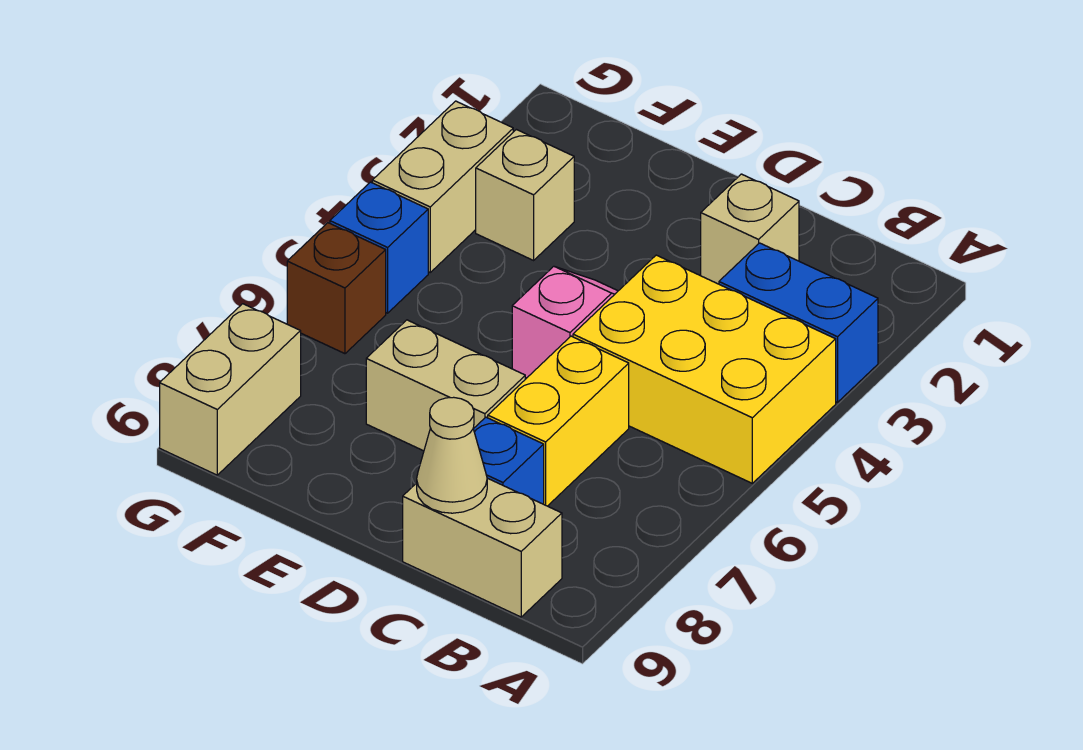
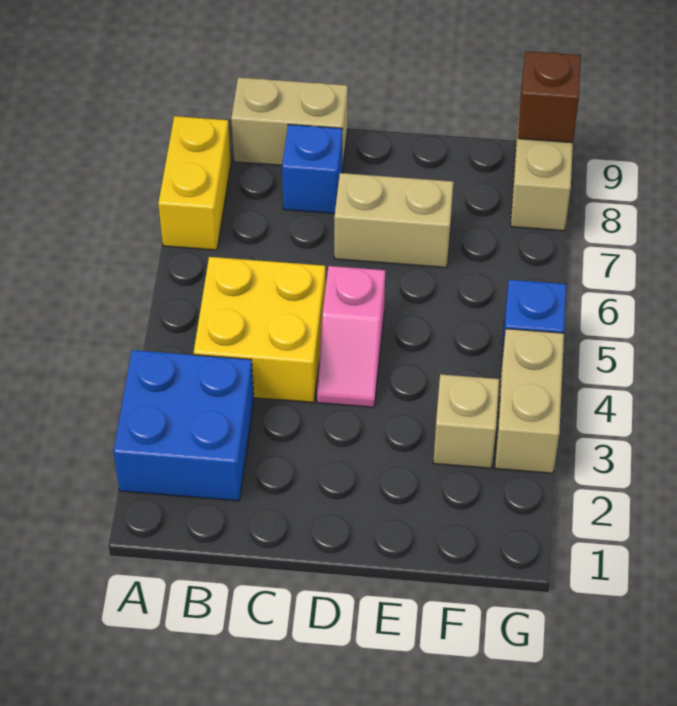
blue 1x2 brick [719,243,878,402] -> blue 2x2 brick [113,350,254,501]
yellow 2x3 brick [573,255,836,483] -> yellow 2x2 brick [194,257,326,403]
tan 1x1 brick [701,174,799,284] -> none
yellow 1x2 brick [488,336,629,506] -> yellow 1x2 brick moved to [158,116,231,250]
tan 1x1 cone [417,397,487,513] -> none
brown 1x1 brick [287,223,386,354] -> brown 1x1 brick moved to [518,51,581,143]

